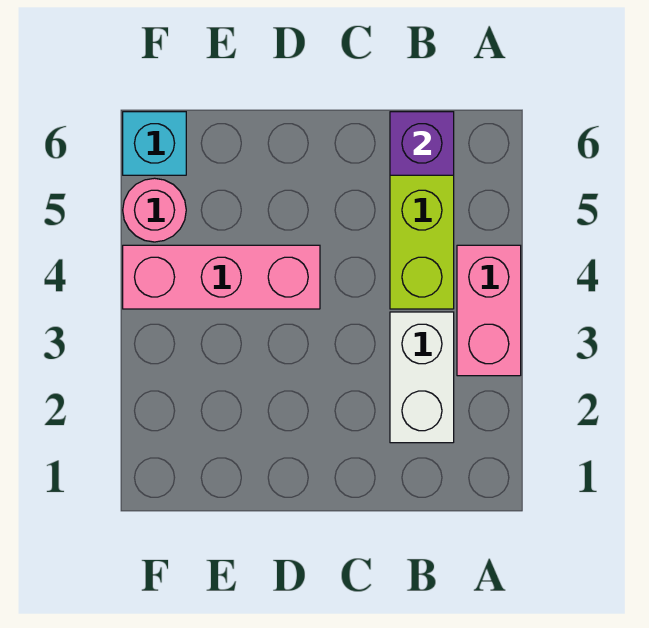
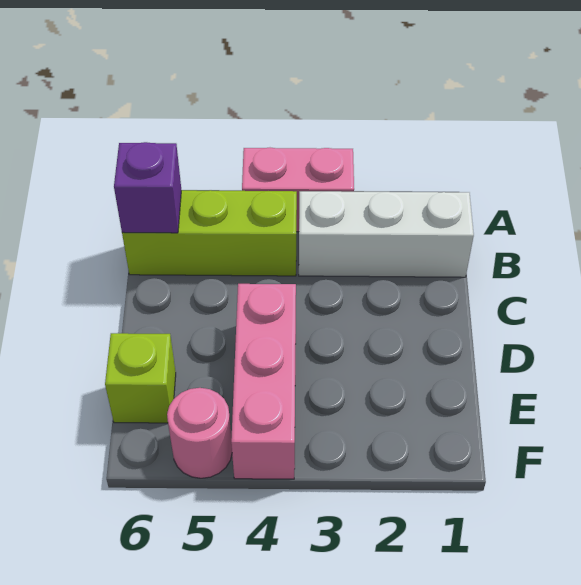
white 1x2 brick [390,312,454,443] -> white 1x3 brick [299,191,474,277]
none -> lime 1x1 brick [105,333,176,423]
cyan 1x1 brick [123,112,186,175] -> none

